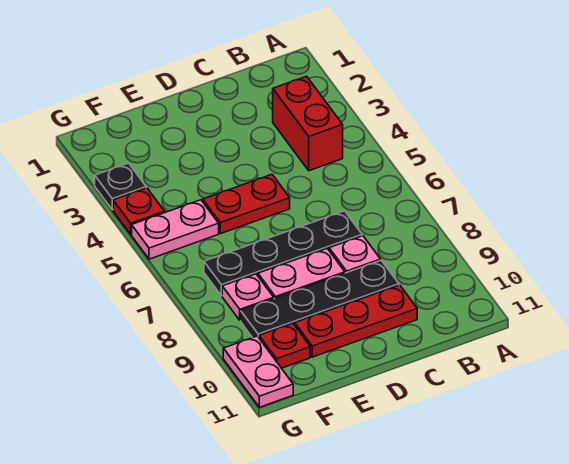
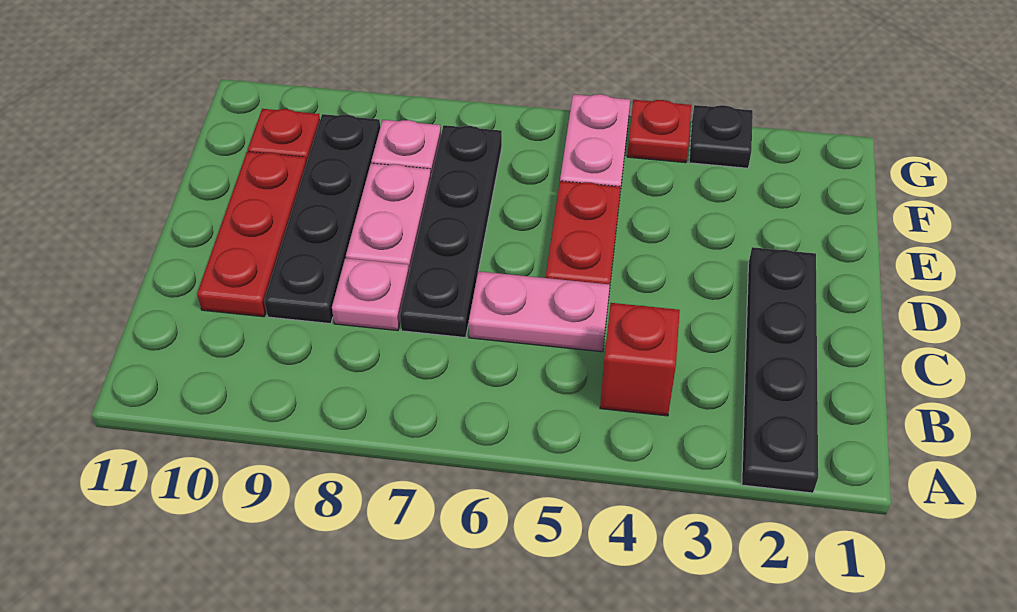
none -> black 1x4 plate [742,247,818,493]
red 1x2 brick [273,76,343,171] -> red 1x1 brick [600,303,680,416]
pink 1x2 plate [223,336,293,407] -> pink 1x2 plate moved to [469,271,610,352]

